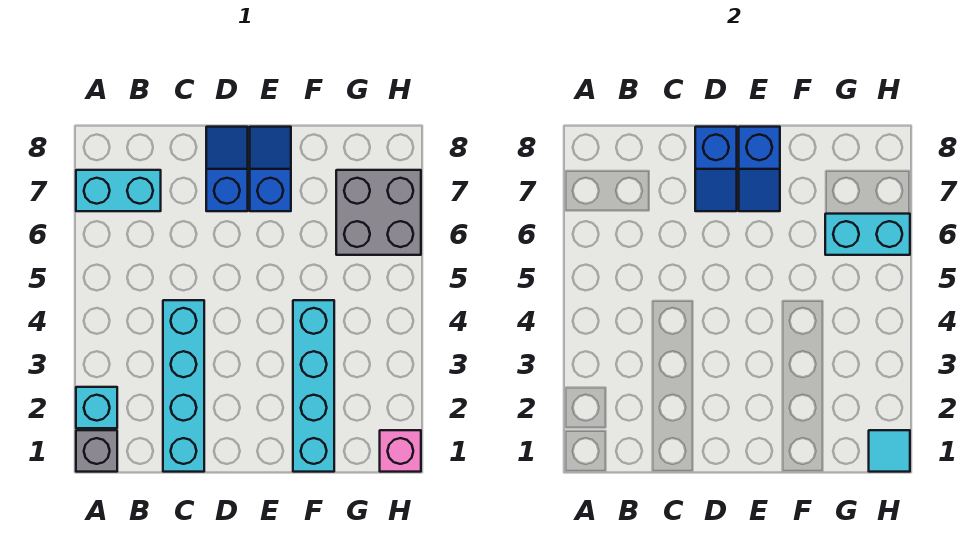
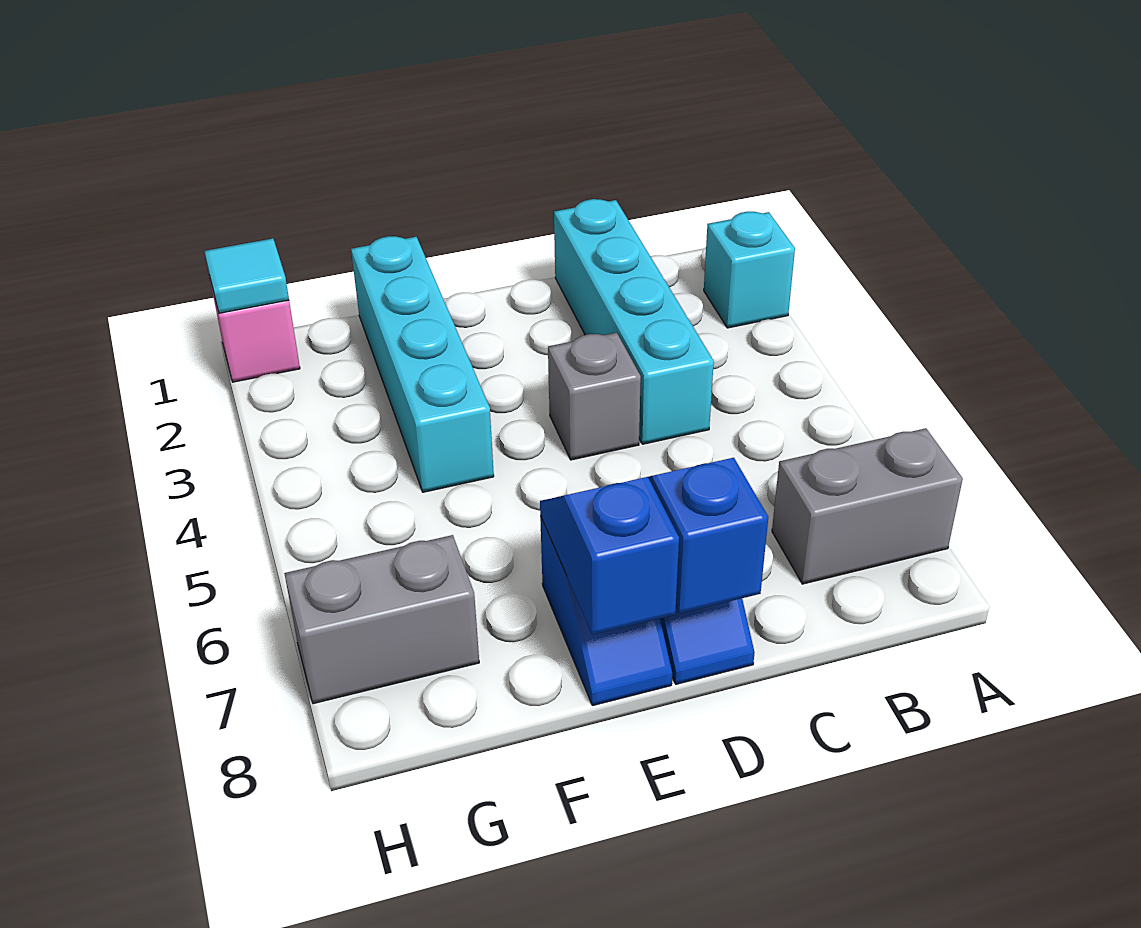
grey 1x1 brick [76,430,117,472] -> grey 1x1 brick moved to [548,333,641,460]
cyan 1x2 brick [76,170,161,211] -> grey 1x2 brick [772,428,963,584]
grey 2x2 brick [336,170,421,255] -> grey 1x2 brick [284,535,479,704]
cyan 1x2 brick [825,214,910,255] -> none

